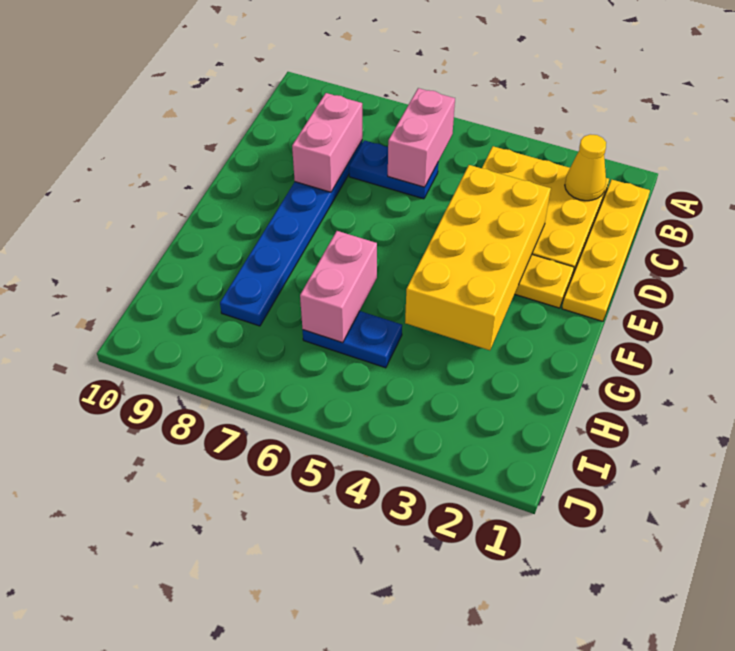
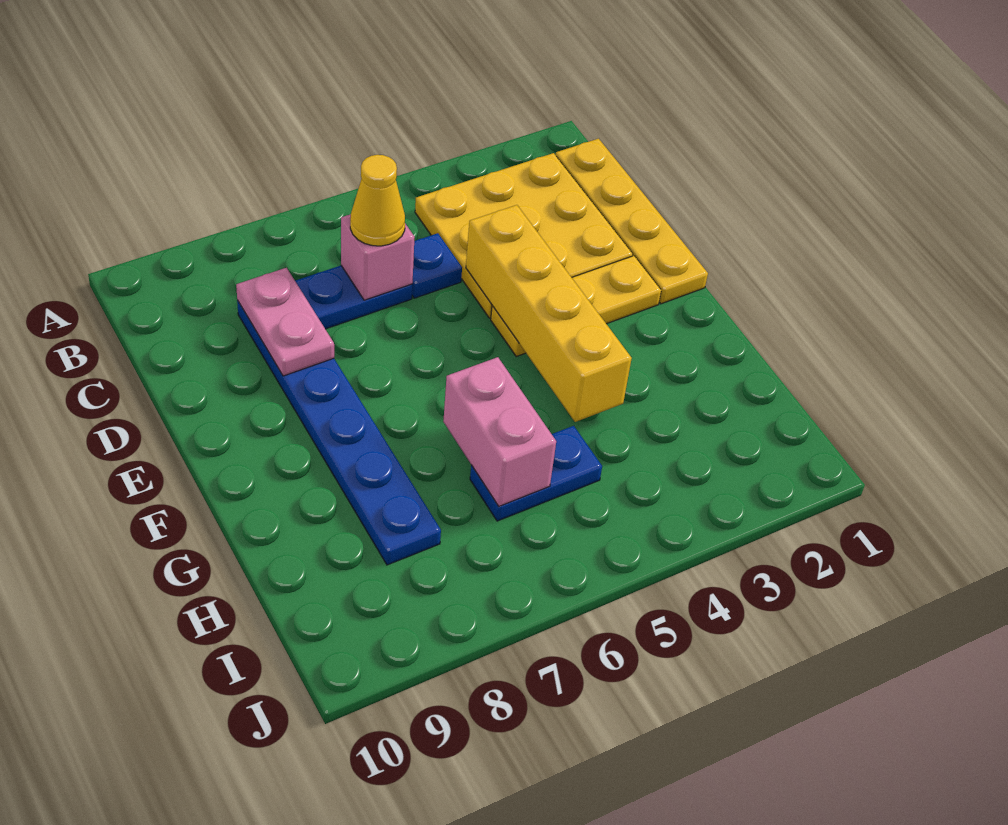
yellow 1x1 cone [565,134,606,201] -> yellow 1x1 cone moved to [350,155,405,246]
pink 1x2 brick [388,88,455,187] -> pink 1x1 brick [341,214,415,300]
none -> blue 1x1 plate [412,233,462,298]
pink 1x2 brick [292,93,362,192] -> pink 1x2 plate [236,268,334,376]
yellow 2x4 brick [405,165,551,350] -> yellow 1x4 brick [466,205,632,422]

